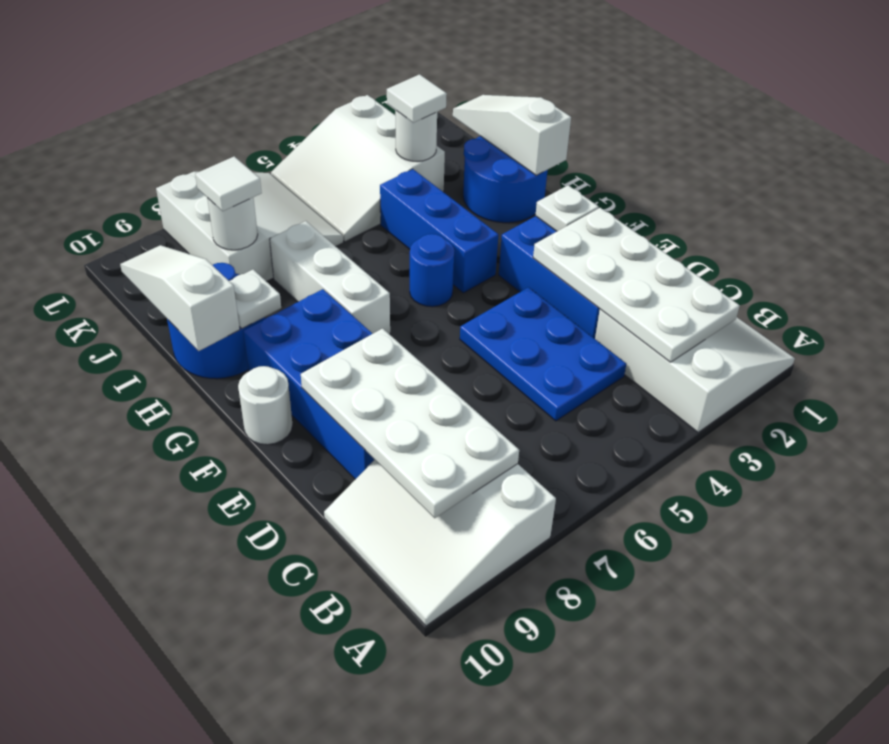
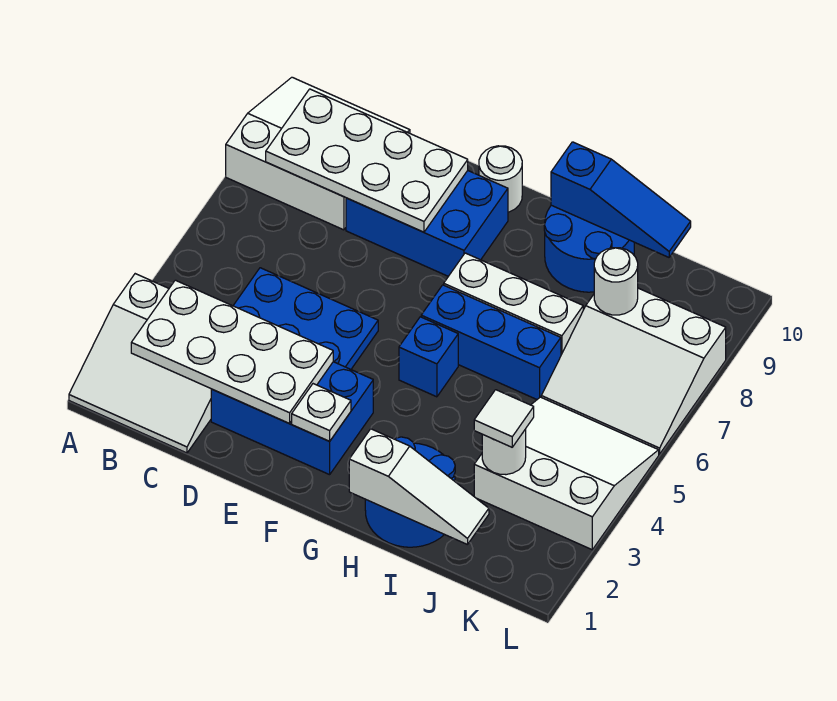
blue 2x4 brick [243,289,375,479] -> blue 2x3 brick [346,171,508,276]
blue 1x3 brick [380,169,499,293] -> blue 1x3 brick moved to [421,285,561,399]
blue 1x1 round brick [410,234,454,307] -> blue 1x1 brick [399,317,458,397]
white 1x1 plate [229,270,281,329] -> none
white 1x3 slope [120,245,240,351] -> blue 1x3 slope [551,142,691,257]
white 1x1 tile [195,156,262,211] -> none

